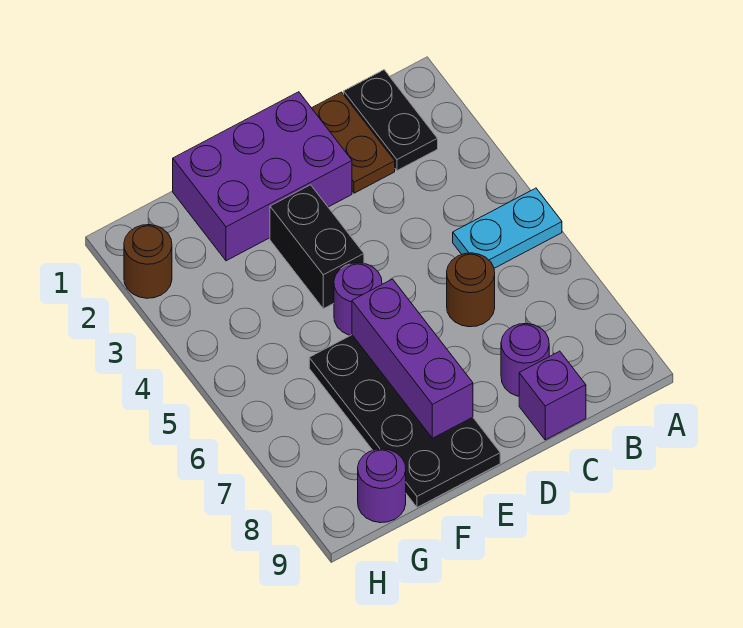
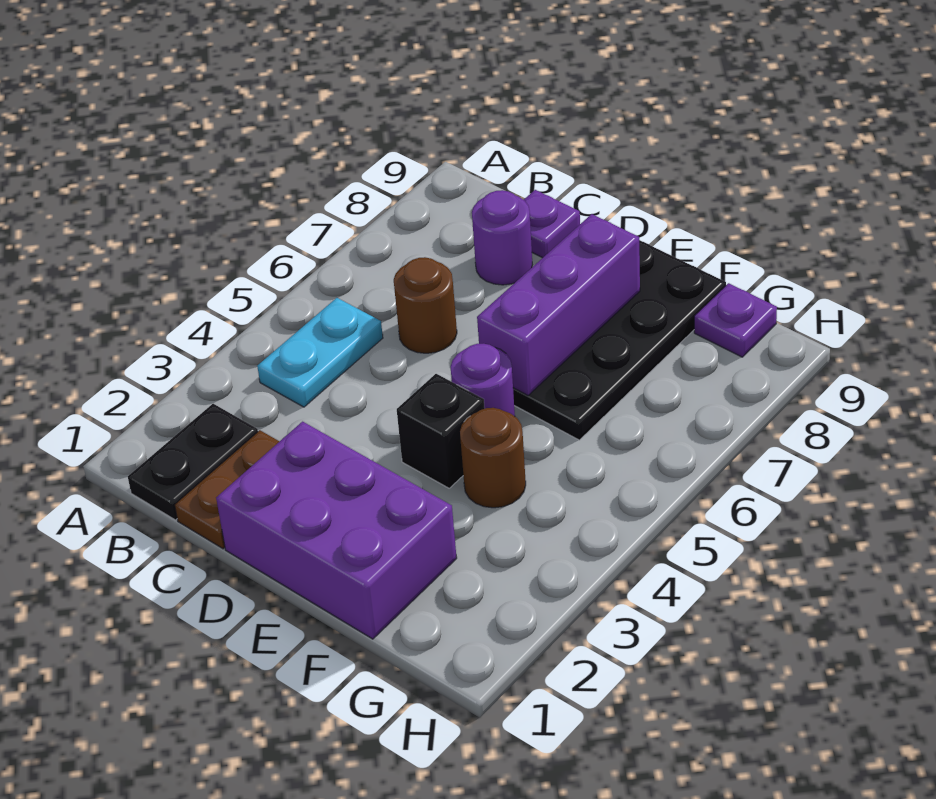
cyan 1x2 plate [453,188,562,268] -> cyan 1x2 plate turned to [257,298,383,407]
purple 1x1 brick [519,351,586,440] -> purple 1x1 plate [524,190,580,258]
black 1x2 brick [270,185,364,309] -> black 1x1 brick [397,374,485,488]
purple 1x1 round brick [358,449,406,523] -> purple 1x1 plate [694,283,777,357]
brown 1x1 round brick [124,225,172,298] -> brown 1x1 round brick moved to [460,408,526,508]

